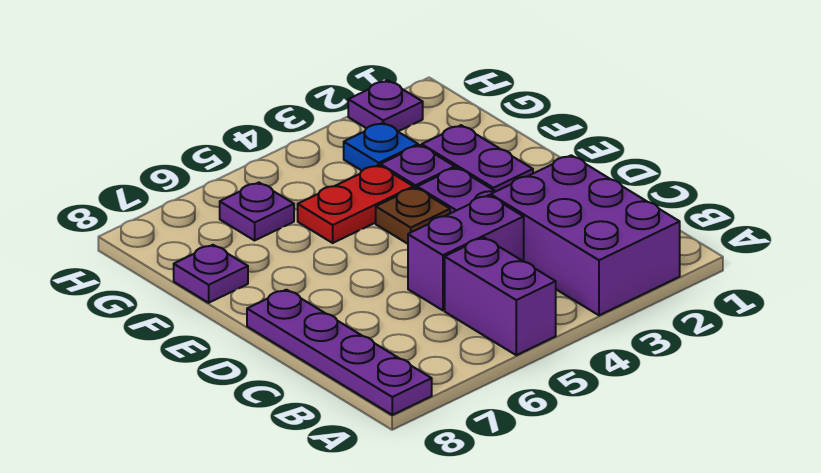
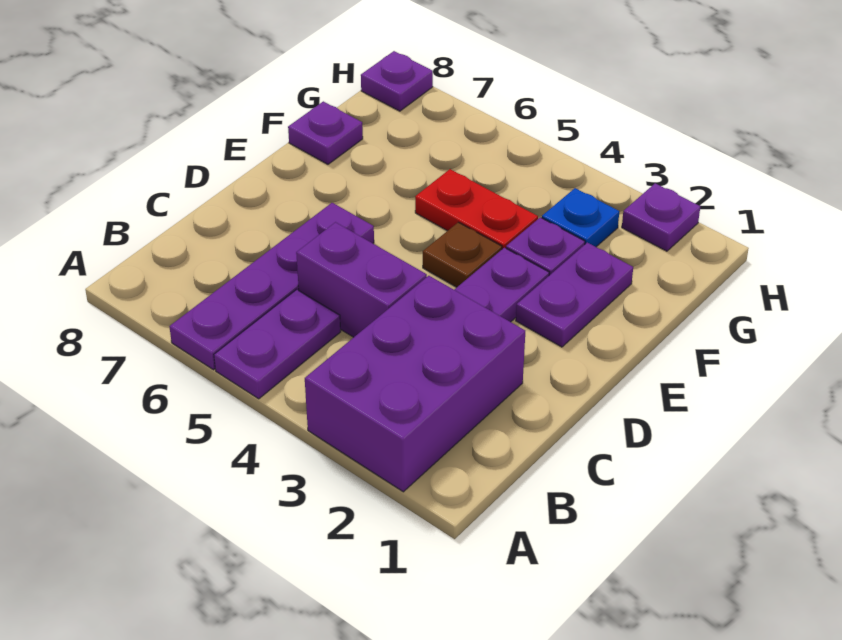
purple 1x2 brick [445,238,556,355] -> purple 1x2 plate [214,290,341,399]
purple 1x4 plate [247,290,432,415] -> purple 1x4 plate moved to [169,203,374,370]
purple 1x1 plate [220,183,294,240] -> purple 1x1 plate moved to [361,51,433,111]

